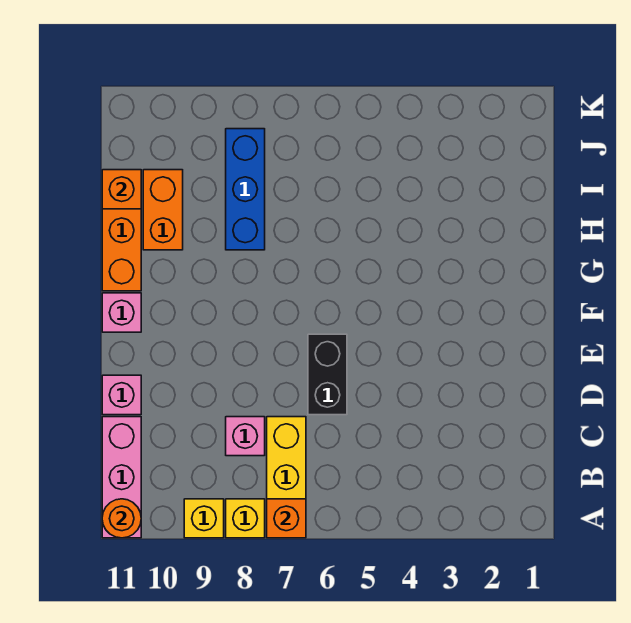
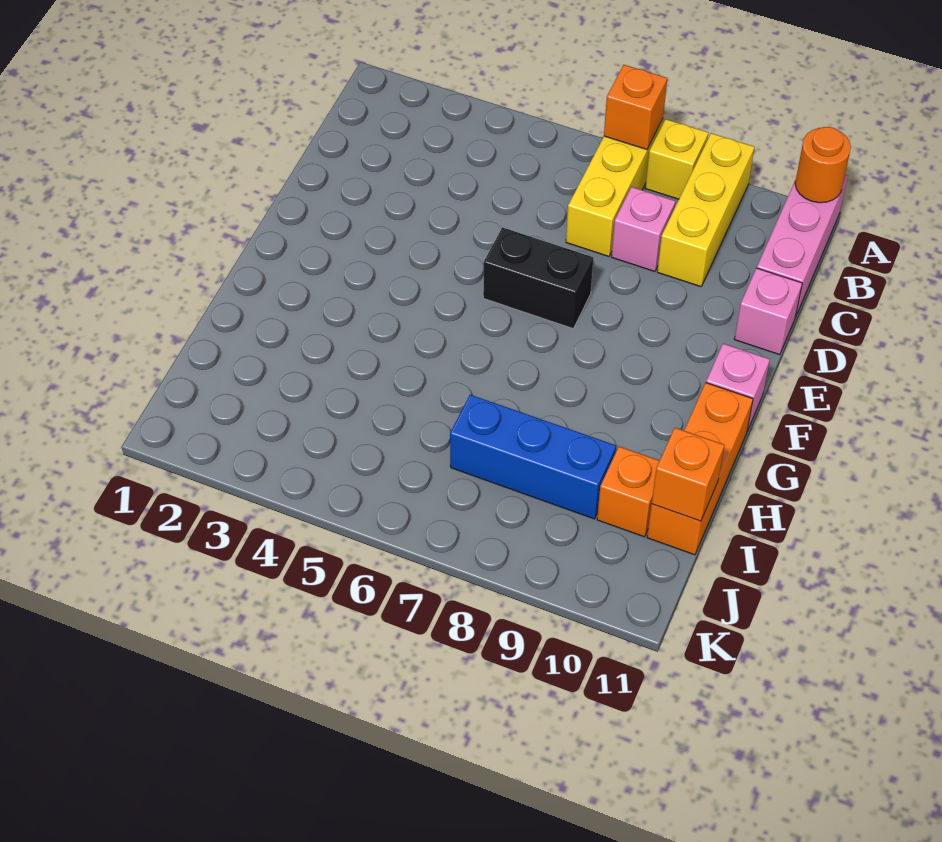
yellow 1x1 brick [184,499,224,538] -> yellow 1x3 brick [657,133,754,287]
black 1x2 brick [308,334,347,415] -> black 1x2 brick turned to [483,227,593,328]
blue 1x3 brick [226,129,265,250] -> blue 1x3 brick turned to [450,395,616,519]
orange 1x2 brick [143,170,183,250] -> orange 1x1 brick [597,447,660,537]

